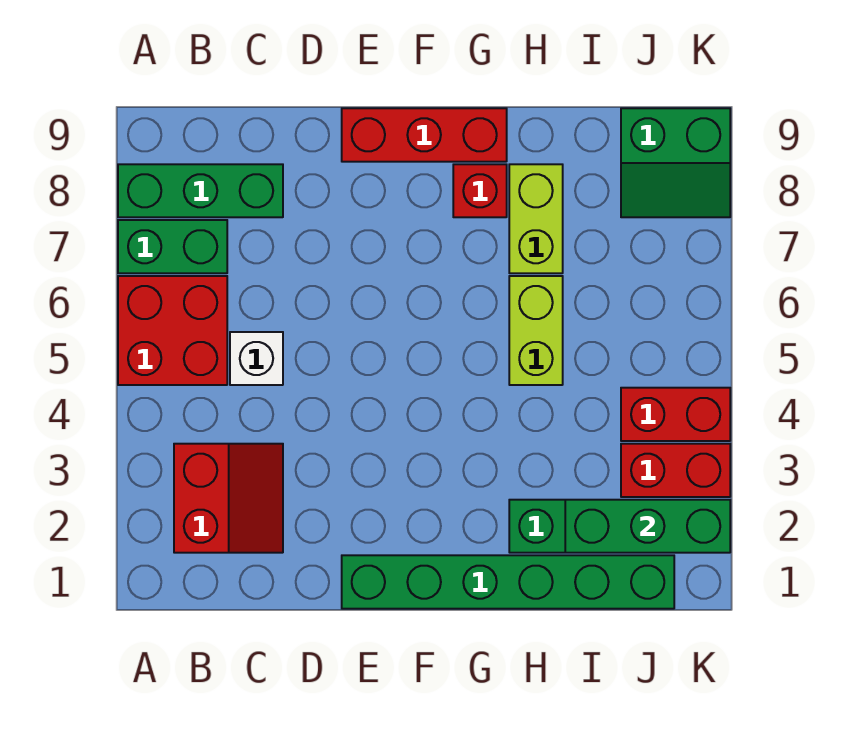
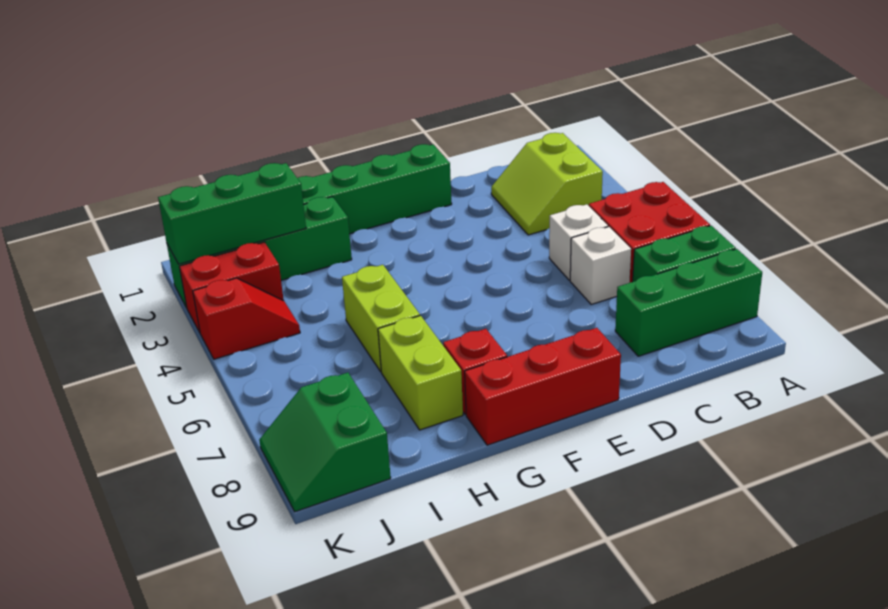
red 2x2 slope [174,444,283,553] -> lime 2x2 slope [491,133,603,235]
none -> white 1x1 brick [570,227,631,304]
red 1x2 brick [621,388,730,441] -> red 1x2 slope [193,278,300,359]
green 2x2 slope [621,108,730,217] -> green 2x2 slope turned to [259,373,391,512]

